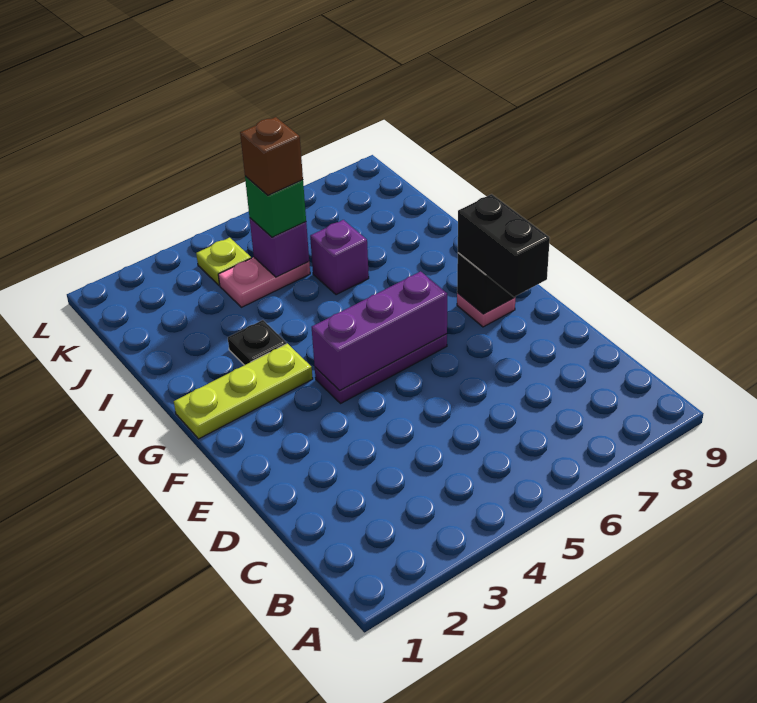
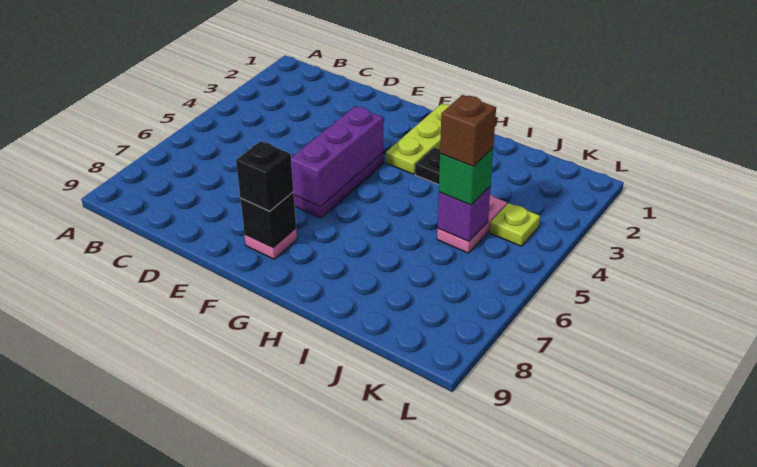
black 1x2 brick [458,194,550,297] -> black 1x1 brick [236,141,293,211]
purple 1x1 brick [310,220,369,295] -> none

